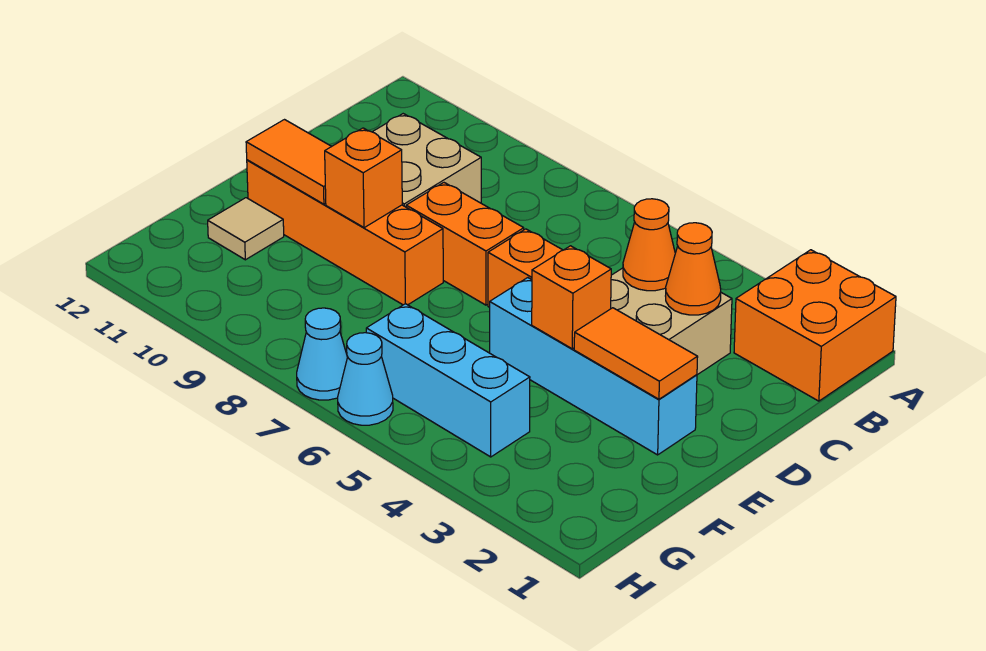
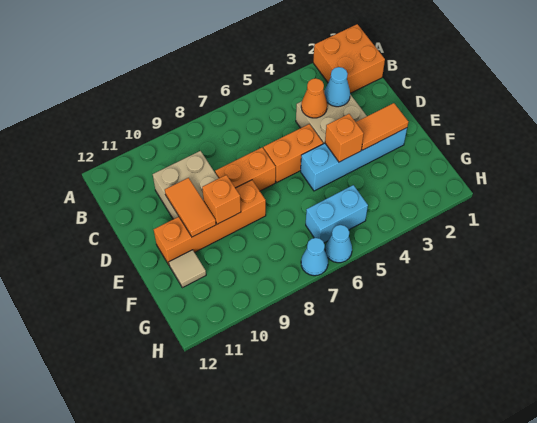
orange 1x1 cone [666,223,721,315] -> cyan 1x1 cone [325,67,350,107]
orange 1x2 tile [246,120,332,204] -> orange 1x2 tile turned to [165,178,216,237]
cyan 1x3 brick [366,304,530,457] -> cyan 1x2 brick [306,185,368,243]

